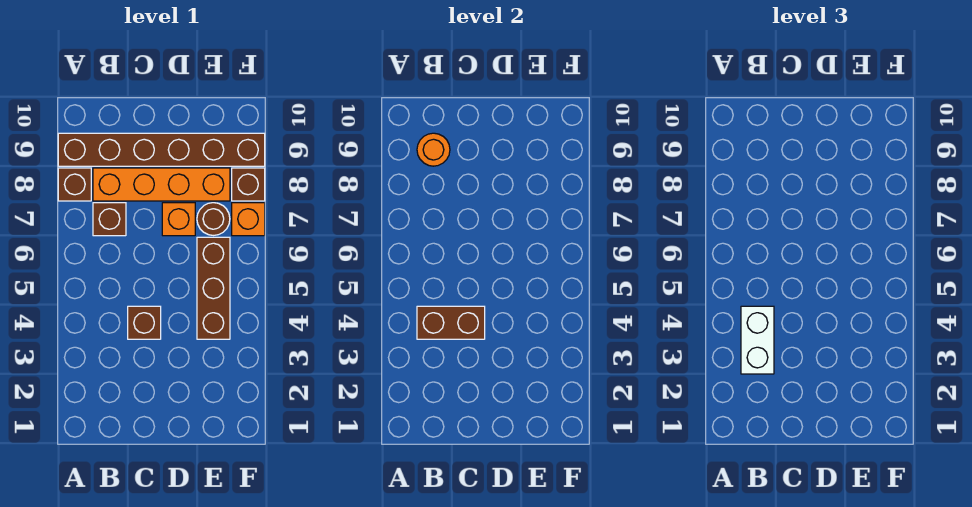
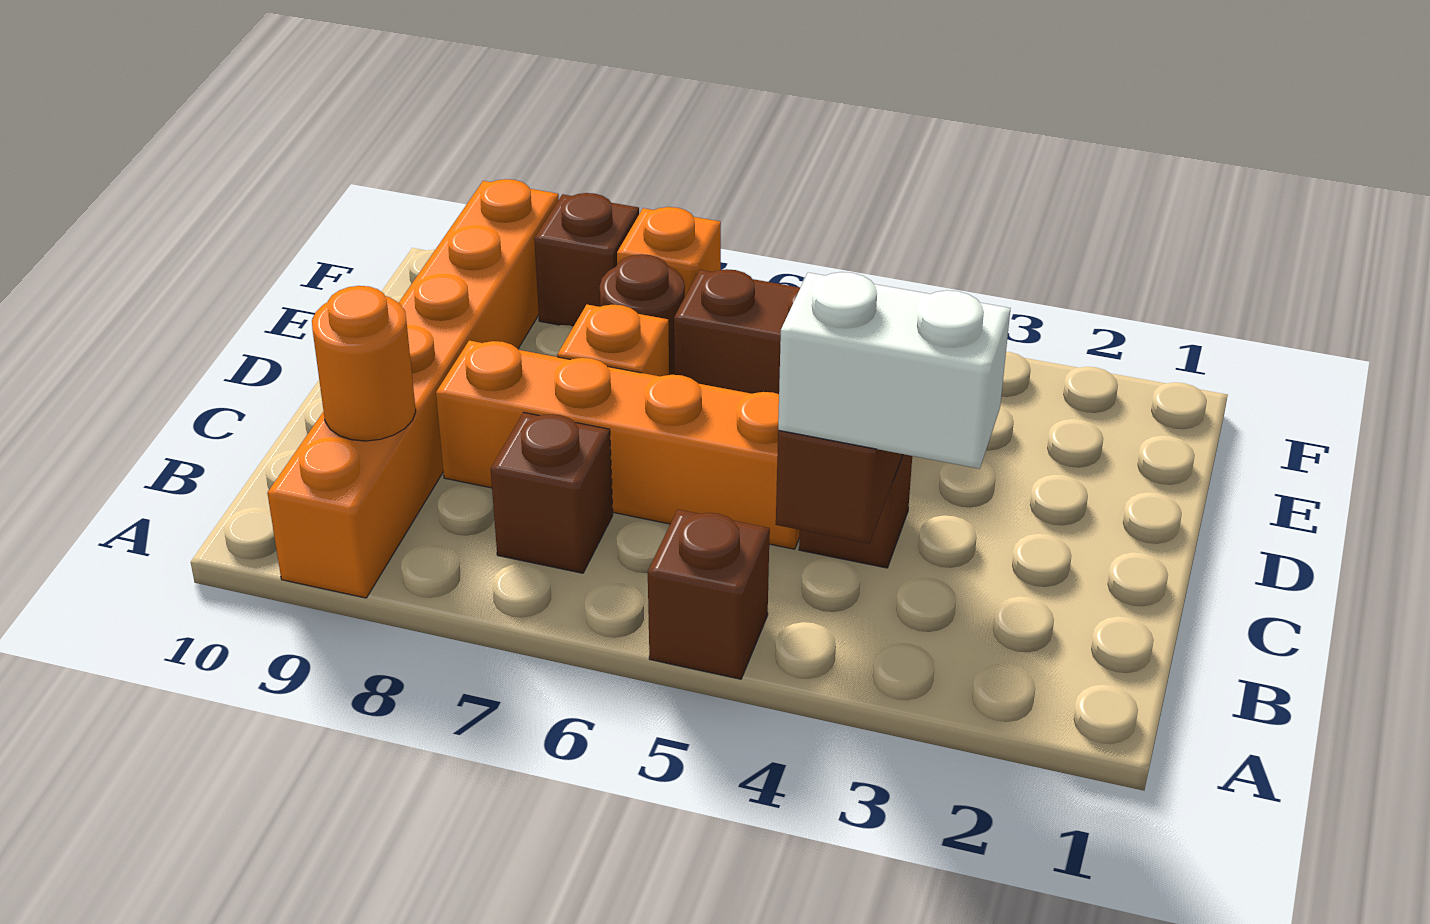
brown 1x1 brick [58,168,91,201] -> brown 1x1 brick moved to [648,509,770,679]
brown 1x6 brick [58,133,265,166] -> orange 1x6 brick [267,179,559,598]
orange 1x4 brick [93,168,230,201] -> orange 1x4 brick turned to [436,341,800,549]

